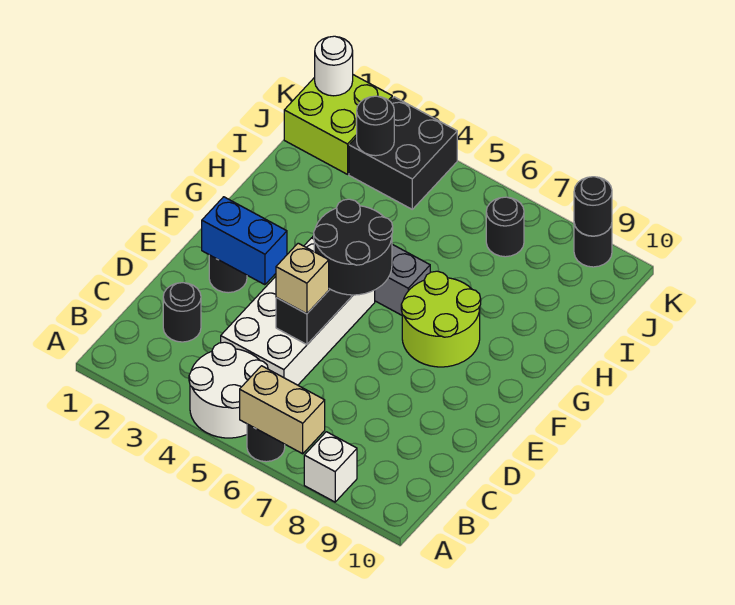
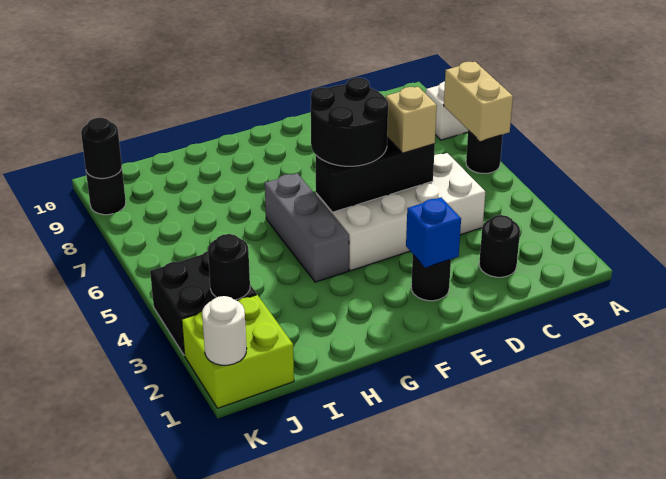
white 2x2 round brick [189,342,268,438] -> none
blue 1x2 brick [202,197,287,285] -> blue 1x1 brick [406,197,461,268]
lime 2x2 round brick [401,271,481,367] -> none
black 1x1 round brick [486,197,524,257] -> none

